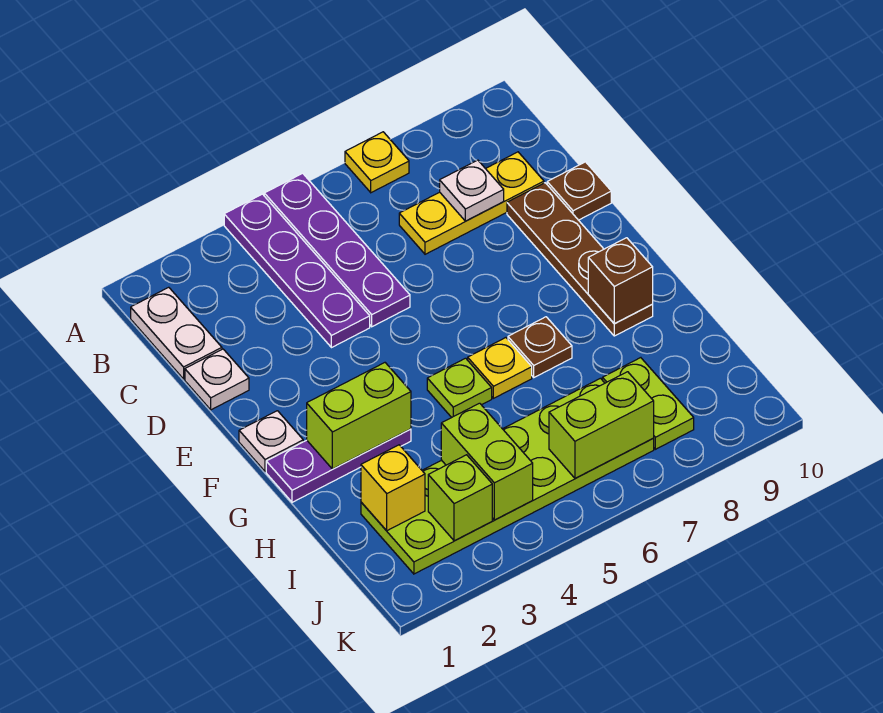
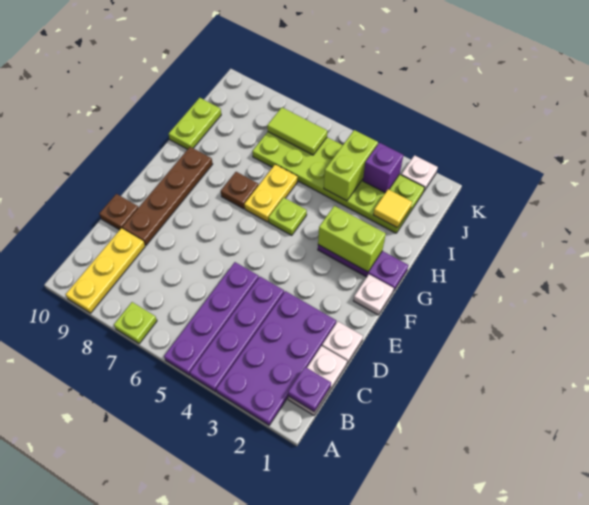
none -> purple 2x4 plate [216,291,336,425]
yellow 1x1 plate [345,132,409,193] -> lime 1x1 plate [114,302,157,344]
none -> purple 1x1 plate [288,367,331,412]
yellow 1x3 plate [399,152,544,254] -> yellow 1x3 plate turned to [66,228,145,313]
white 1x1 plate [440,160,504,221] -> white 1x1 plate moved to [401,155,438,191]
yellow 1x1 plate [468,338,532,398] -> yellow 1x2 plate [244,164,298,222]
brown 1x1 brick [588,238,653,323] -> none
yellow 1x1 brick [361,445,425,531] -> yellow 1x1 tile [373,189,412,228]
lime 1x2 plate [602,358,694,449] -> lime 1x2 plate moved to [169,98,221,149]
lime 1x1 brick [428,455,492,541] -> purple 1x1 brick [363,143,403,193]
lime 1x2 brick [549,372,654,478] -> lime 1x2 tile [267,107,327,155]

